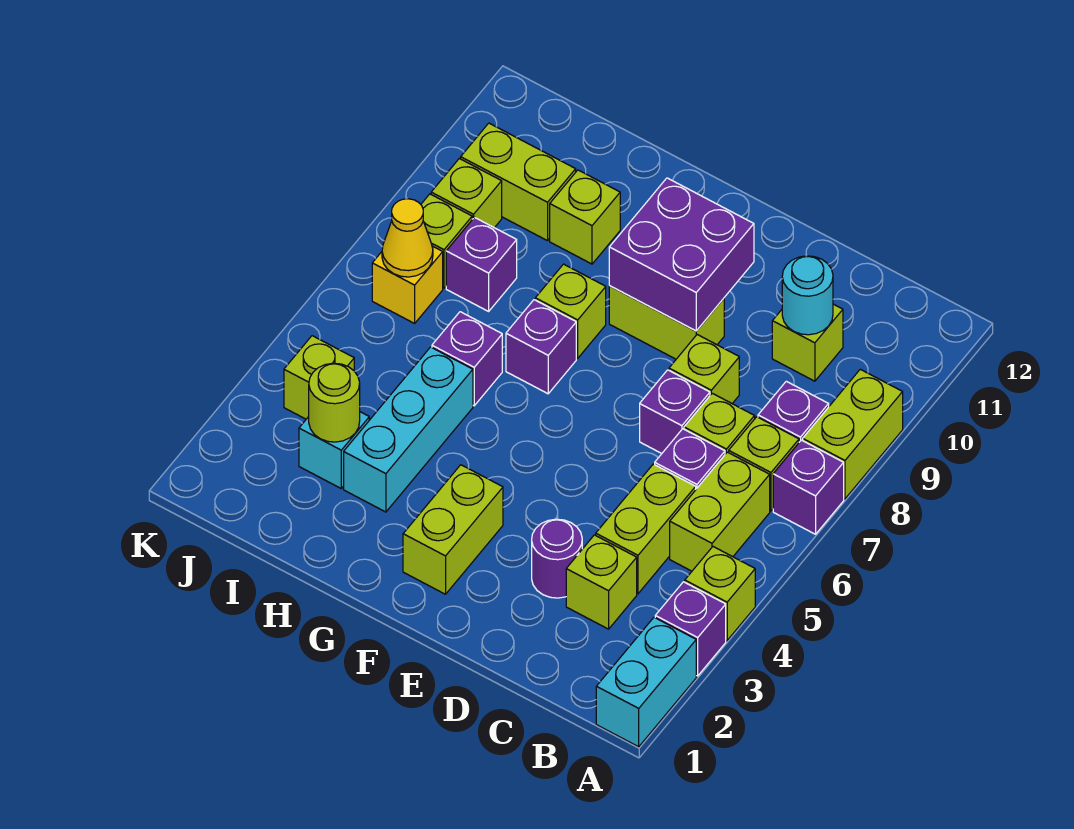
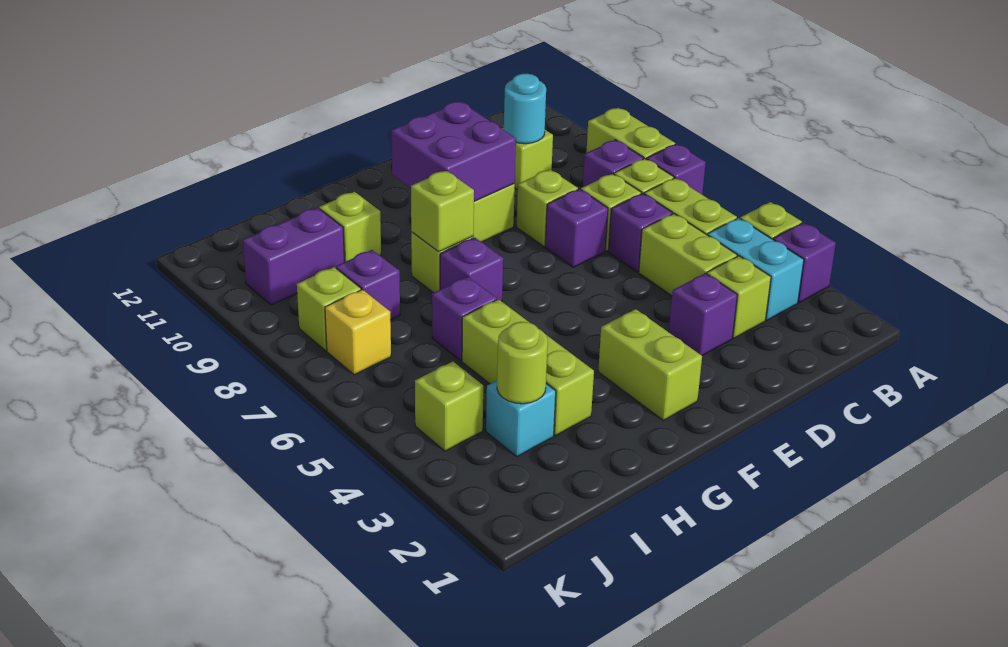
cyan 1x2 brick [596,617,696,747] -> cyan 1x2 brick moved to [707,218,804,320]
purple 1x1 round brick [532,519,582,598] -> purple 1x1 brick [669,273,737,356]
cyan 1x3 brick [344,347,473,512] -> lime 1x3 brick [462,299,594,436]
lime 1x2 brick [461,123,576,241] -> purple 1x2 brick [243,208,344,305]
yellow 1x1 cone [382,199,433,277] -> none
lime 1x1 brick [431,159,502,228] -> lime 1x1 brick moved to [411,171,474,252]

